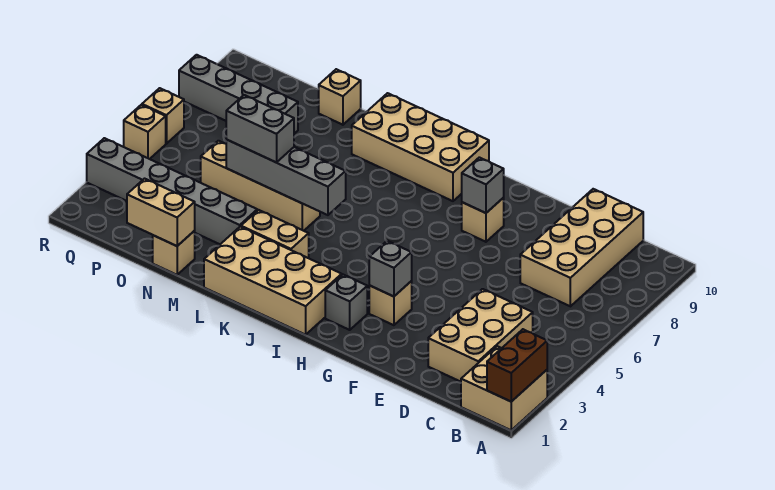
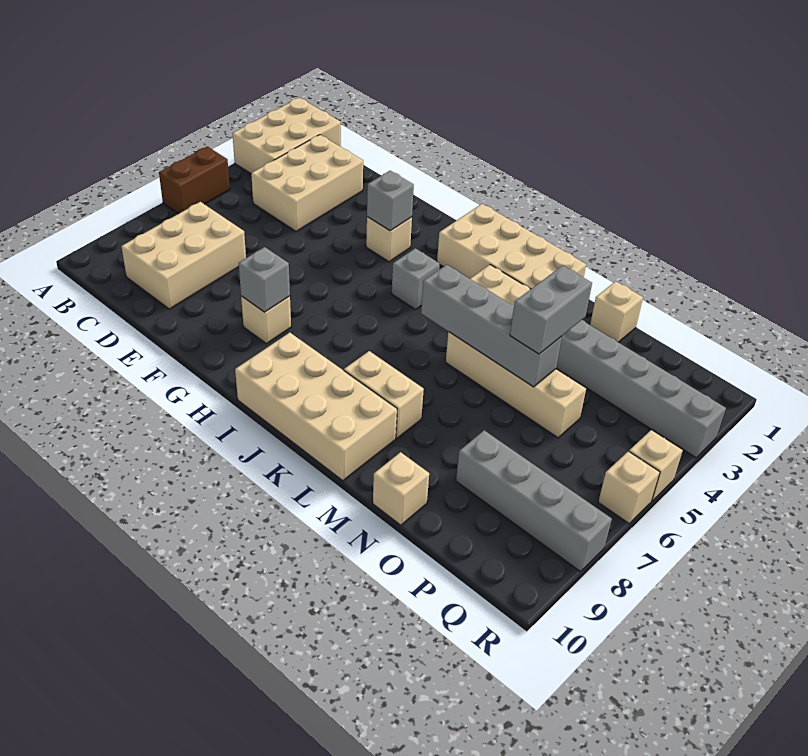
tan 2x2 brick [461,346,547,430] -> tan 2x3 brick [232,98,341,174]
brown 1x2 brick [487,329,547,402] -> brown 1x2 brick moved to [159,146,230,214]
tan 2x4 brick [520,189,643,306] -> tan 2x3 brick [121,202,246,309]
grey 1x1 brick [325,275,367,330] -> grey 1x1 brick moved to [392,248,440,310]
grey 1x2 brick [226,95,294,163] -> grey 1x2 brick turned to [510,265,592,354]
tan 1x2 brick [127,179,195,246] -> tan 1x2 brick moved to [344,351,424,438]

